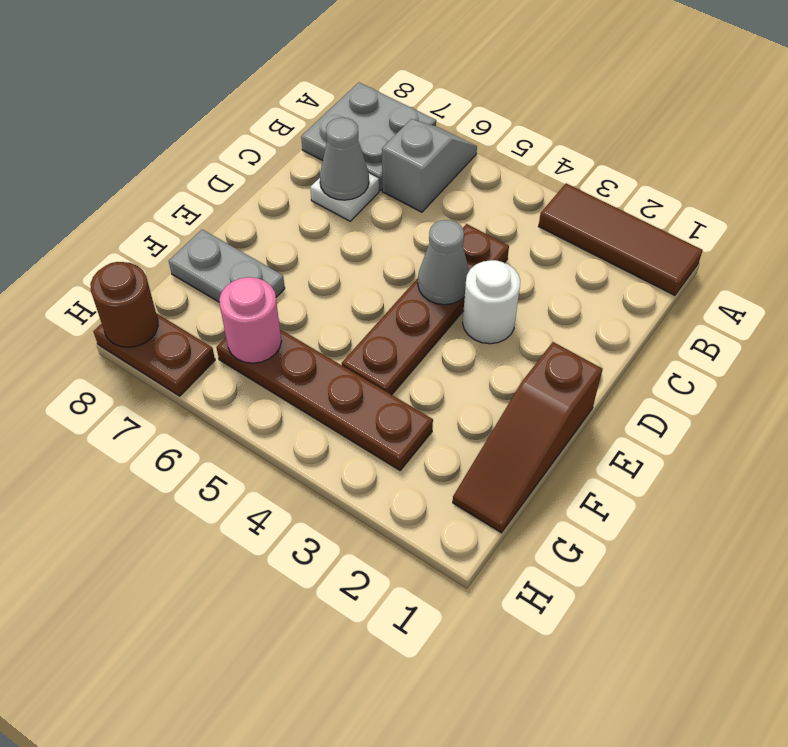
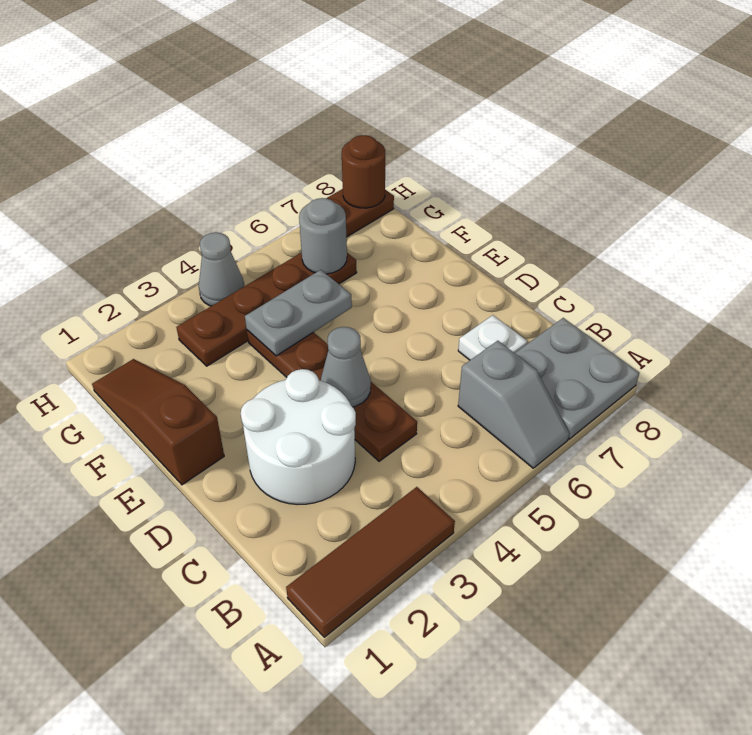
grey 1x1 cone [320,118,369,200] -> grey 1x1 cone moved to [199,232,244,306]
white 1x1 round brick [463,260,520,344] -> white 2x2 round brick [241,369,356,505]
grey 1x2 plate [169,229,285,302] -> grey 1x2 plate moved to [245,270,352,356]
pink 1x1 round brick [219,277,281,363] -> grey 1x1 round brick [299,198,347,274]

